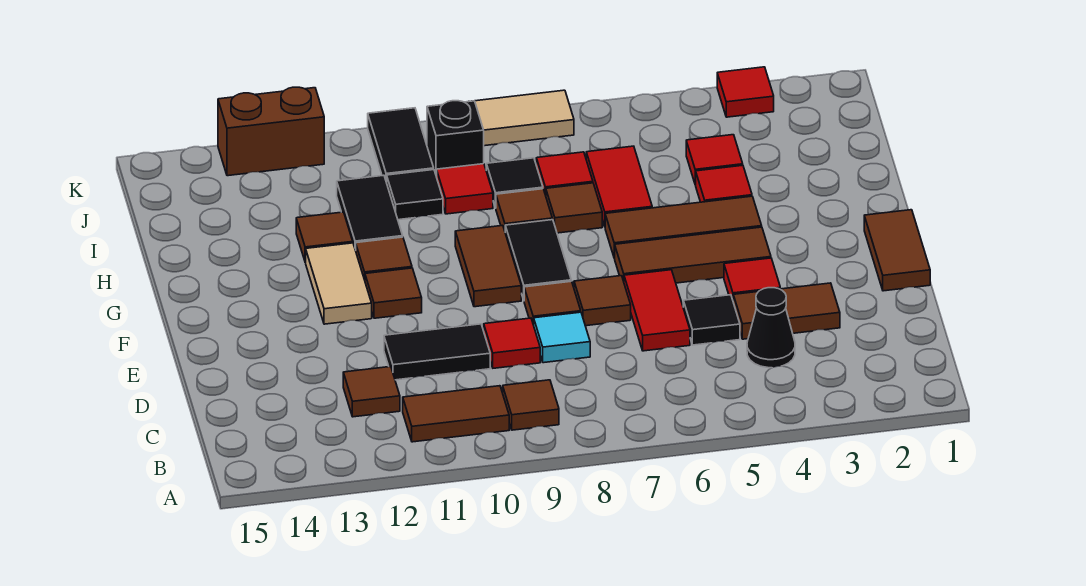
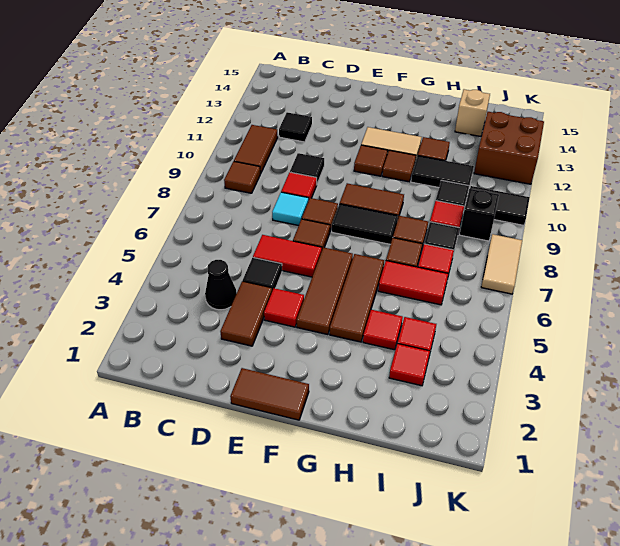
brown 1x1 tile [343,367,400,417] -> black 1x1 tile [279,112,312,142]
black 1x2 tile [384,324,490,380] -> black 1x1 tile [290,153,324,183]
none -> tan 1x1 brick [455,89,490,136]
red 1x1 tile [717,67,774,117] -> red 1x1 tile moved to [389,344,430,386]
brown 1x2 brick [218,87,324,176] -> brown 2x2 brick [474,112,544,184]

